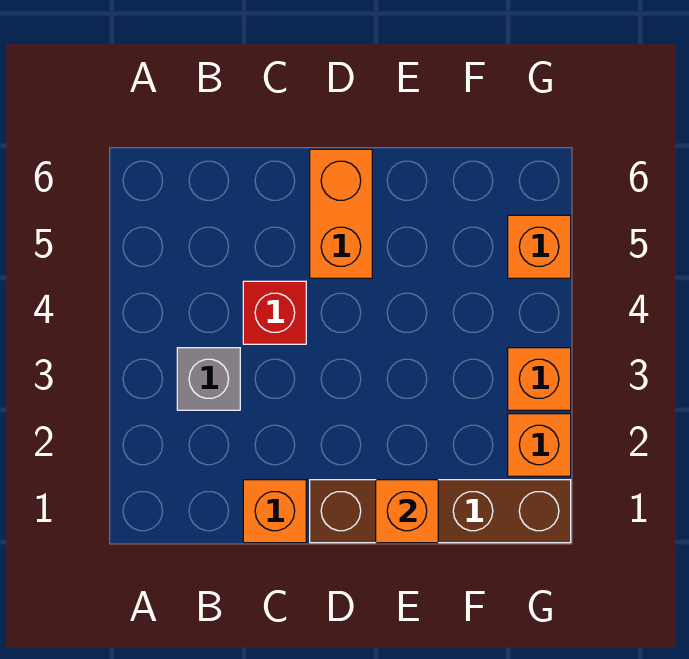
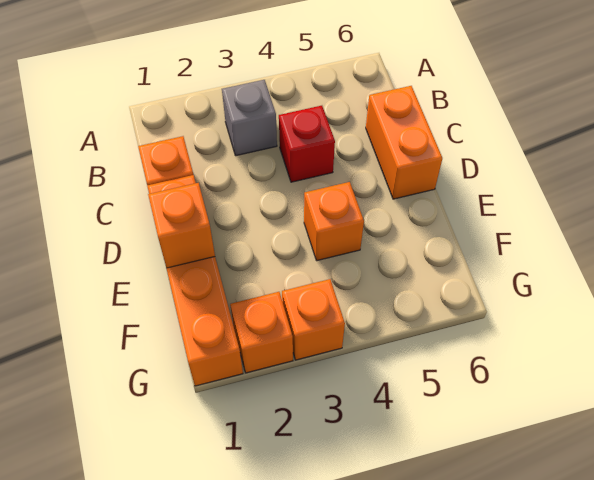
brown 1x4 brick [310,480,571,543] -> orange 1x4 brick [147,175,243,386]
orange 1x2 brick [310,149,372,278] -> orange 1x2 brick turned to [366,86,442,199]
orange 1x1 brick [508,215,571,278] -> orange 1x1 brick moved to [304,182,364,261]

